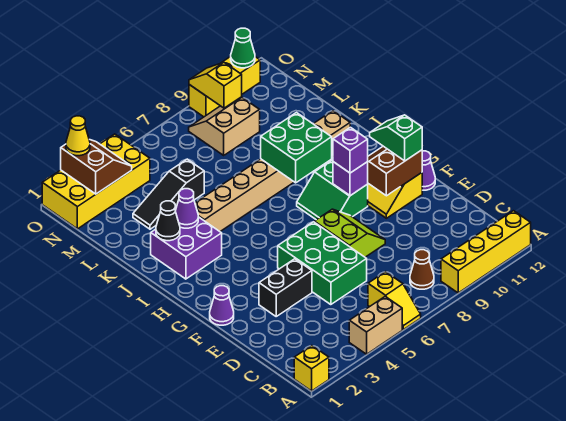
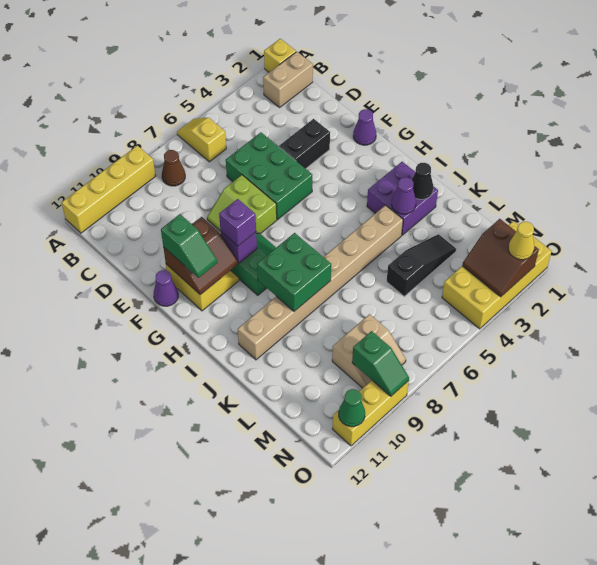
tan 1x2 brick [349,297,402,354] -> tan 1x2 brick moved to [263,52,313,107]
yellow 1x2 slope [189,62,242,108] -> green 1x2 slope [352,331,409,396]

